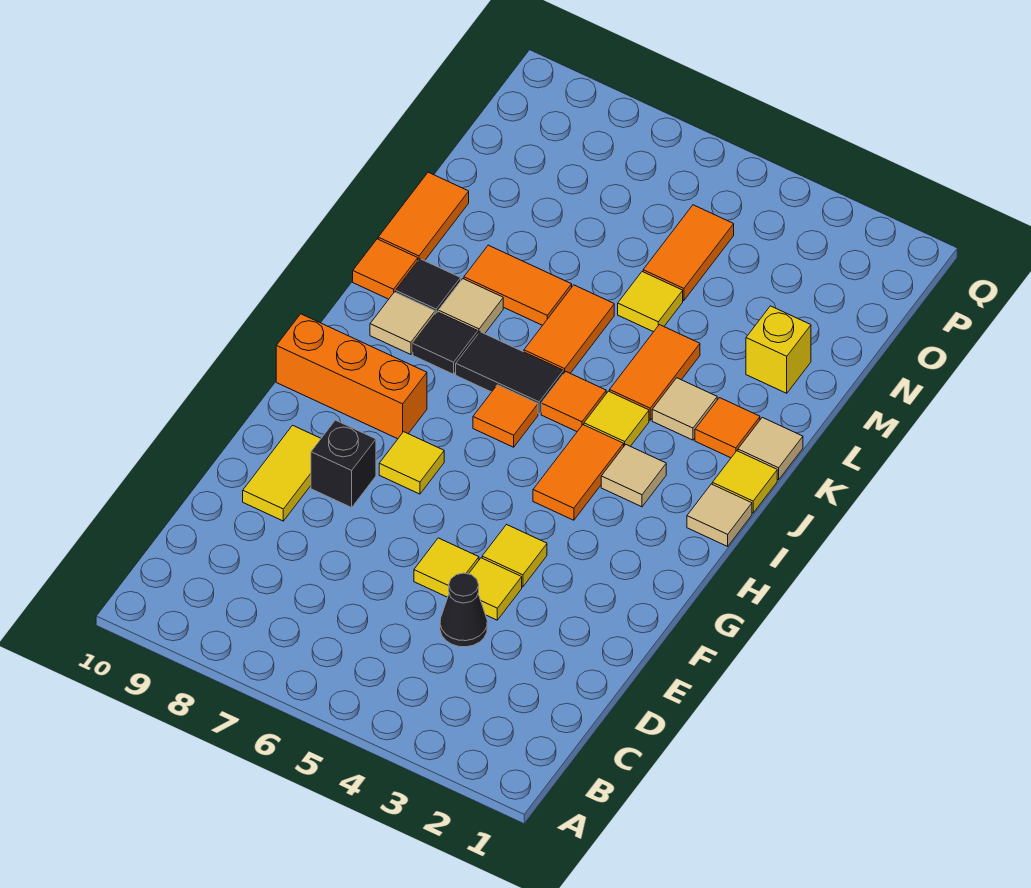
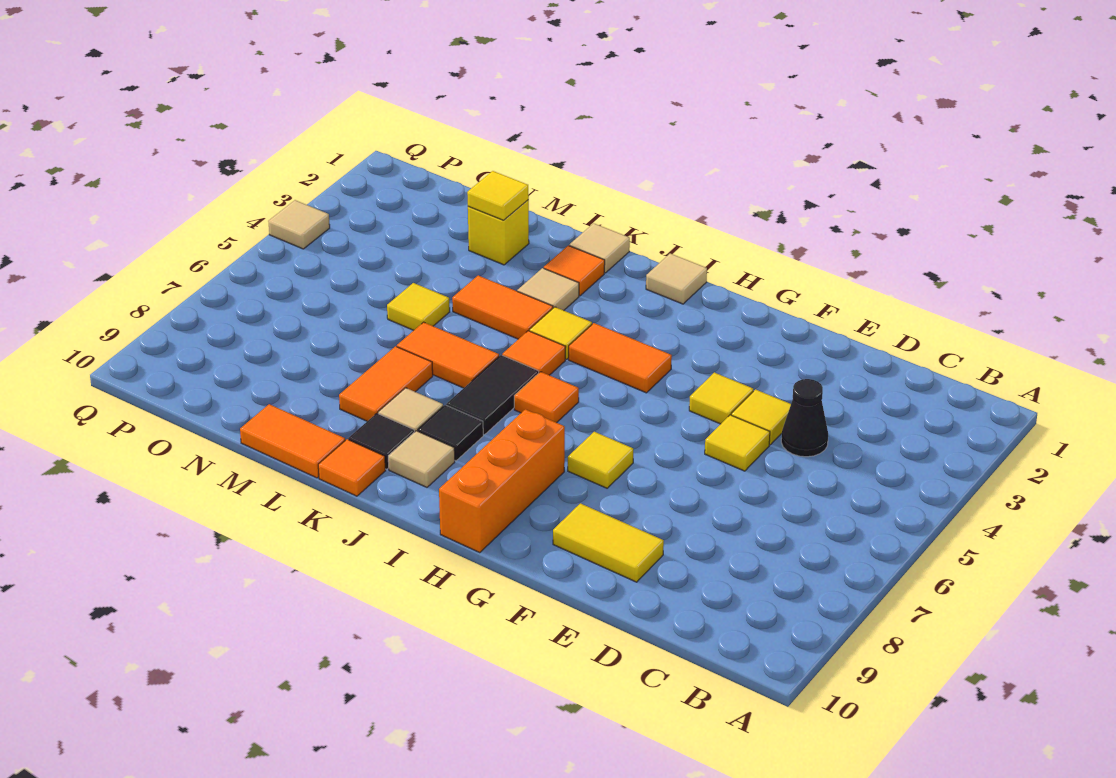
black 1x1 brick [311,420,376,508] -> none
tan 1x1 tile [601,445,666,507] -> tan 1x1 tile moved to [268,200,330,249]
yellow 1x1 tile [712,451,777,513] -> yellow 1x1 tile moved to [467,171,529,220]
orange 1x2 tile [643,205,734,301] -> none

